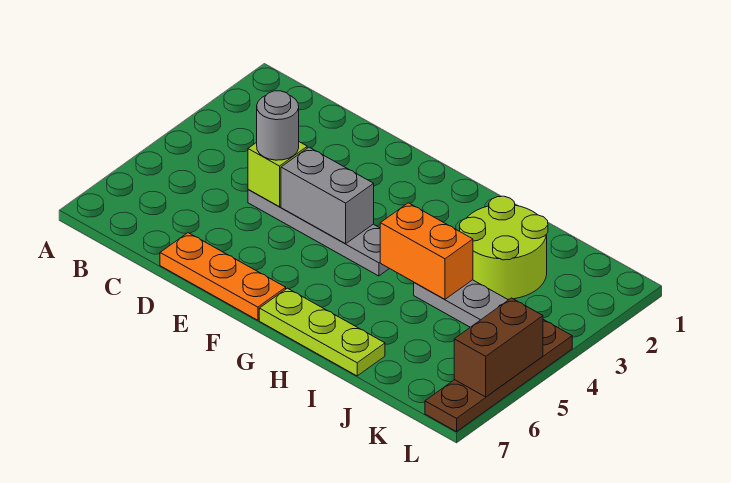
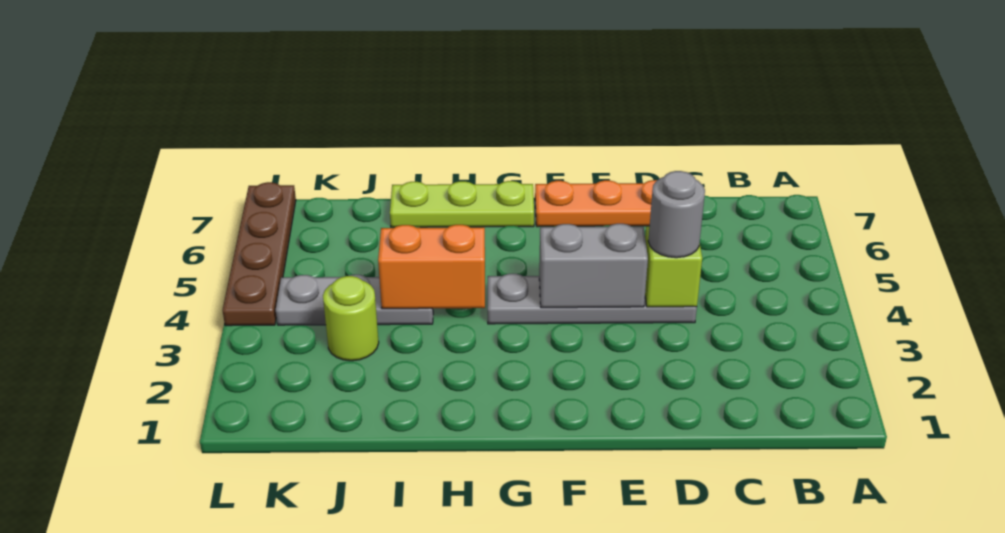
lime 2x2 round brick [460,196,548,299] -> lime 1x1 round brick [323,276,379,361]
brown 1x2 brick [454,298,543,397] -> none

